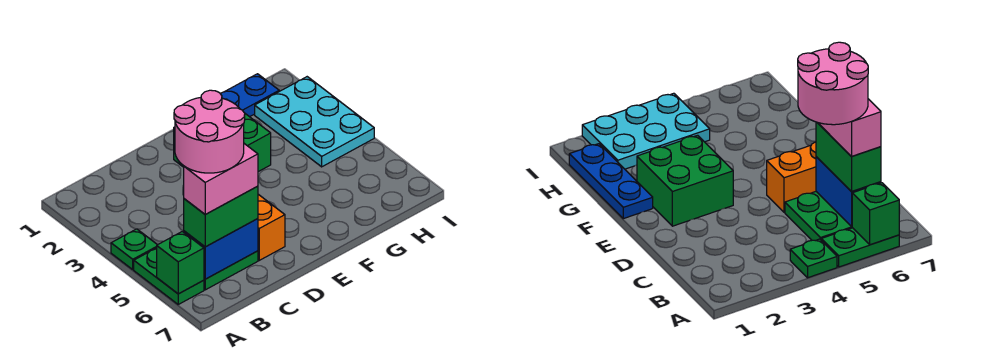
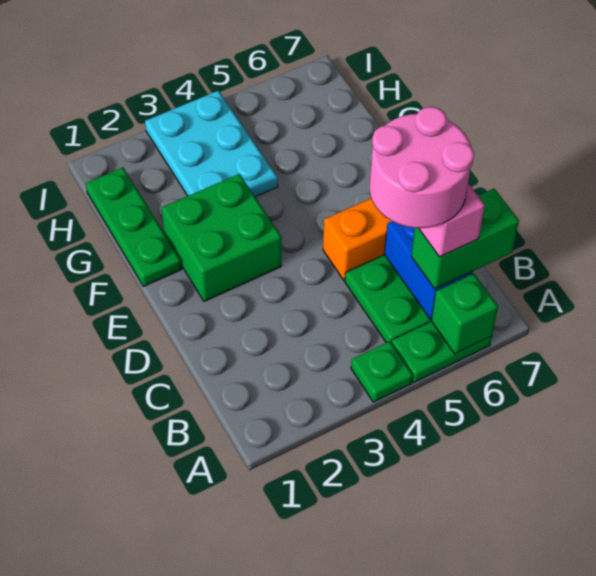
green 1x2 brick [184,186,258,247] -> green 1x2 brick turned to [411,189,519,289]
blue 1x3 plate [221,74,279,117] -> green 1x3 plate [86,168,182,286]
cyan 2x3 plate [255,77,374,167] -> cyan 2x3 plate turned to [145,91,278,197]

